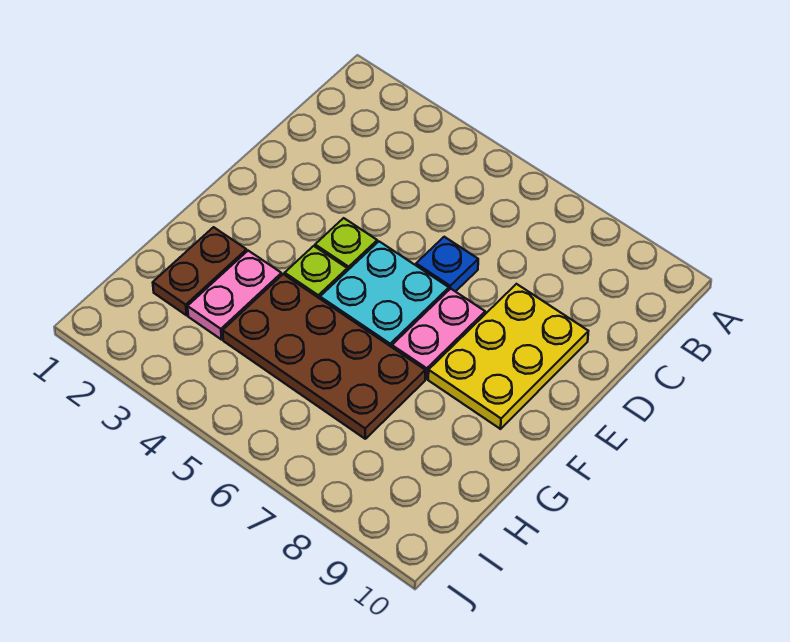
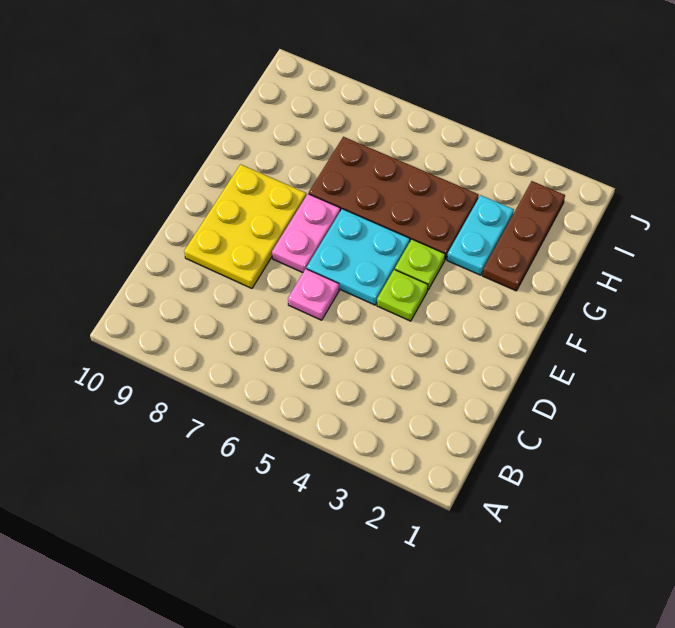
blue 1x1 plate [416,237,478,292] -> pink 1x1 plate [288,269,339,320]
brown 1x2 plate [153,227,247,315] -> brown 1x3 plate [483,181,565,291]
pink 1x2 plate [188,251,282,340] -> cyan 1x2 plate [447,195,514,275]

